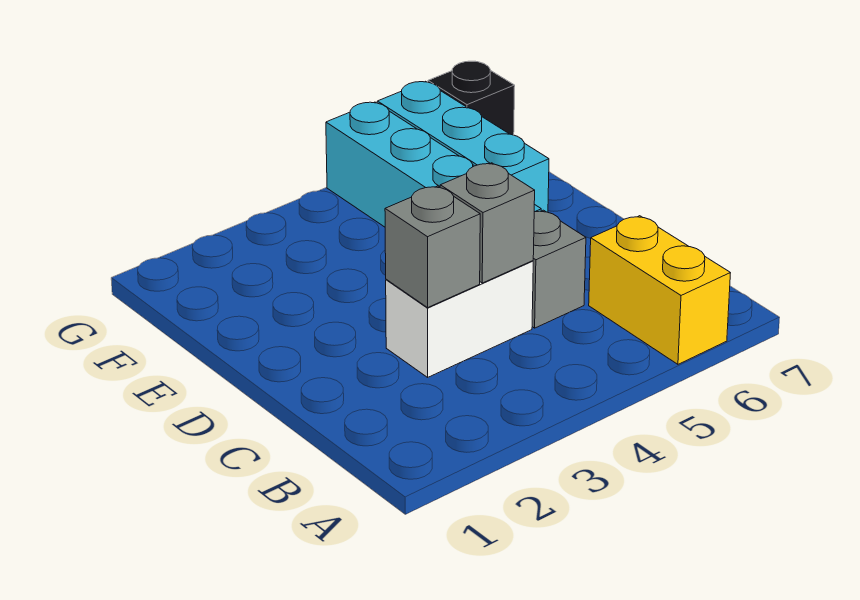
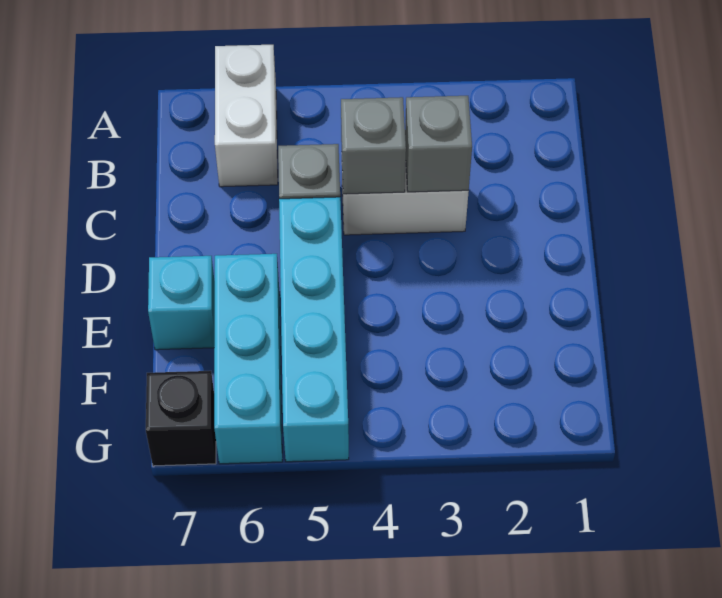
yellow 1x2 brick [589,216,730,364] -> white 1x2 brick [215,45,278,187]
none -> cyan 1x1 brick [148,256,215,350]

